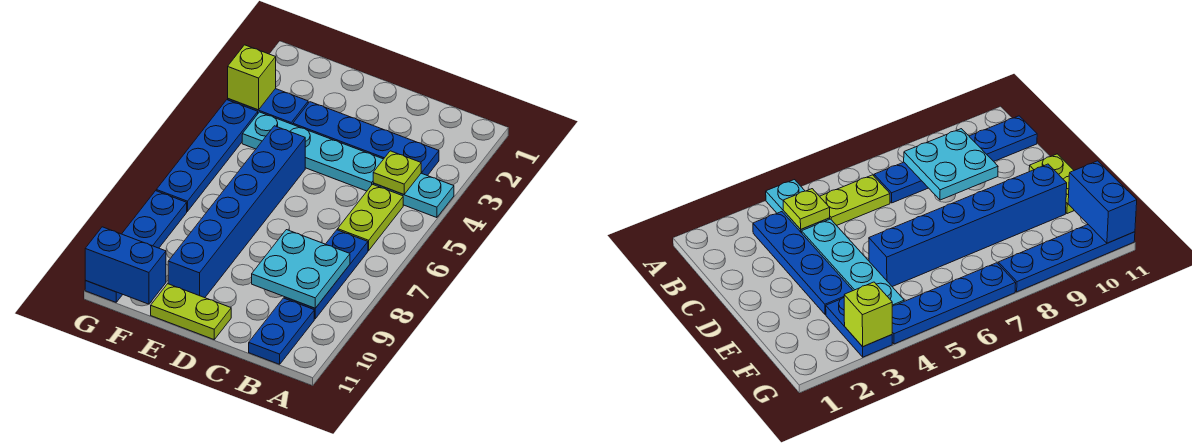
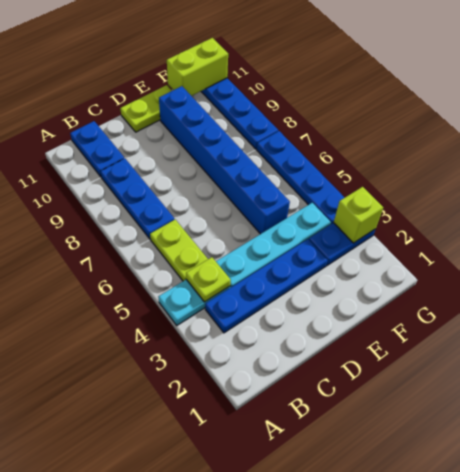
cyan 2x2 plate [252,230,350,308] -> none
blue 1x2 brick [85,227,166,304] -> lime 1x2 brick [167,38,228,96]

